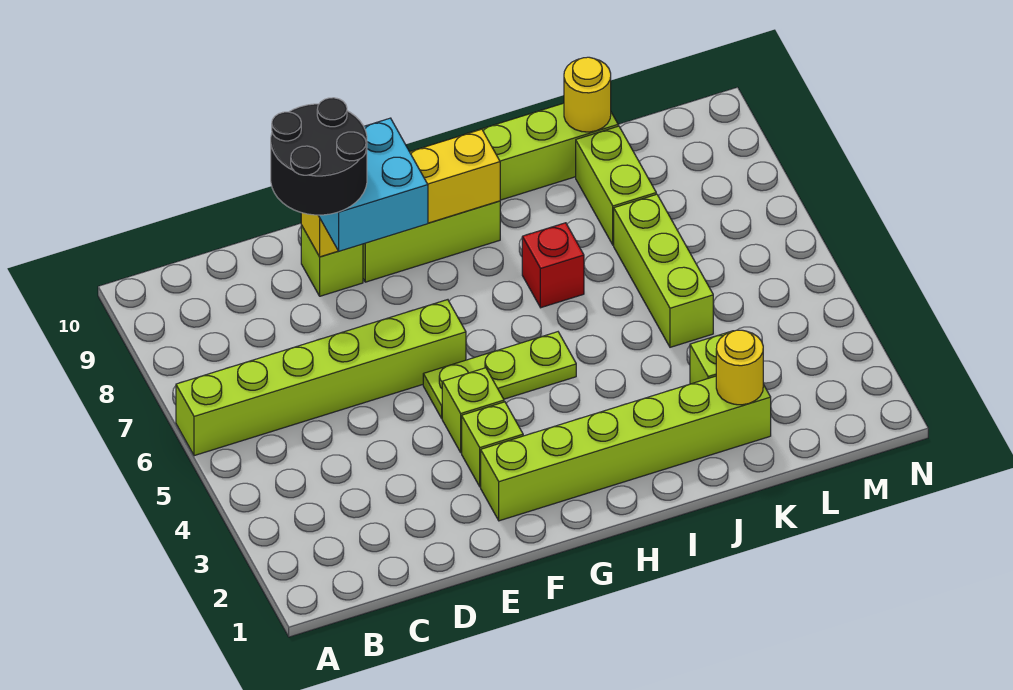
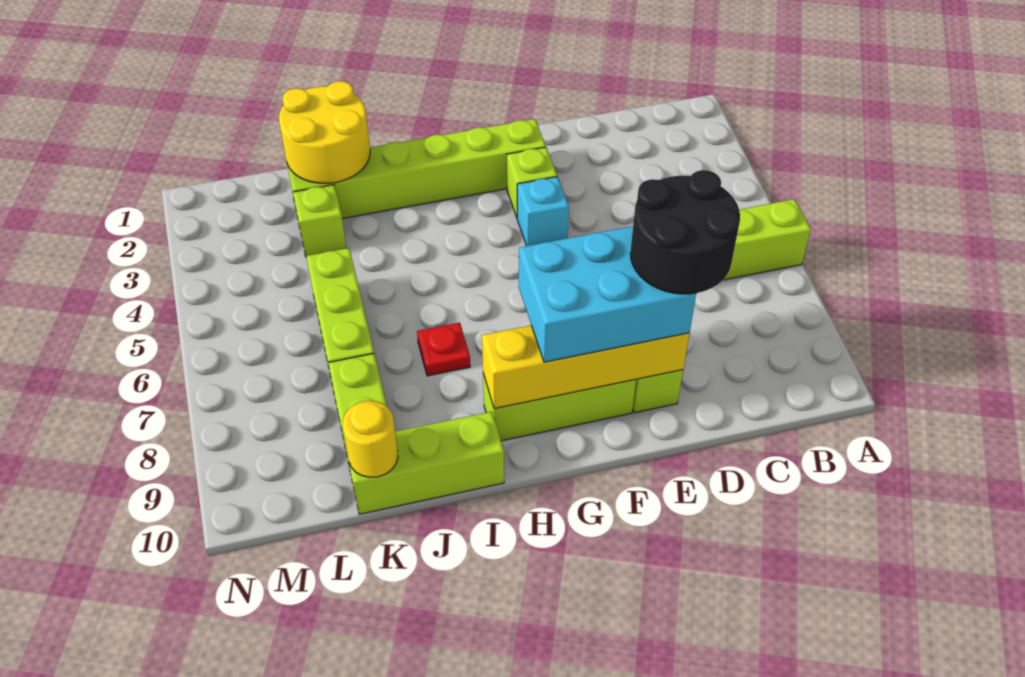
cyan 2x2 brick [318,118,428,251] -> cyan 2x3 brick [519,226,696,362]
lime 1x1 brick [442,368,504,453] -> cyan 1x1 brick [517,177,569,246]
lime 1x3 plate [423,332,576,418] -> none
red 1x1 brick [522,223,584,308] -> red 1x1 plate [417,323,470,376]
yellow 1x1 round brick [716,330,763,405] -> yellow 2x2 round brick [279,81,370,183]

